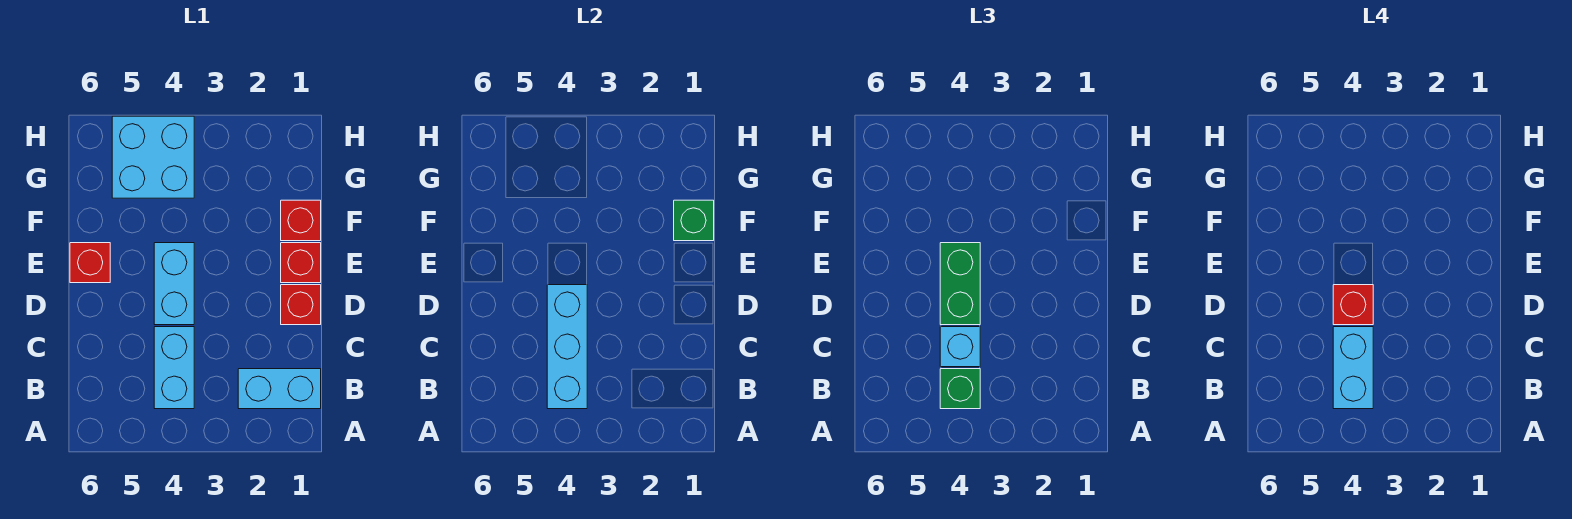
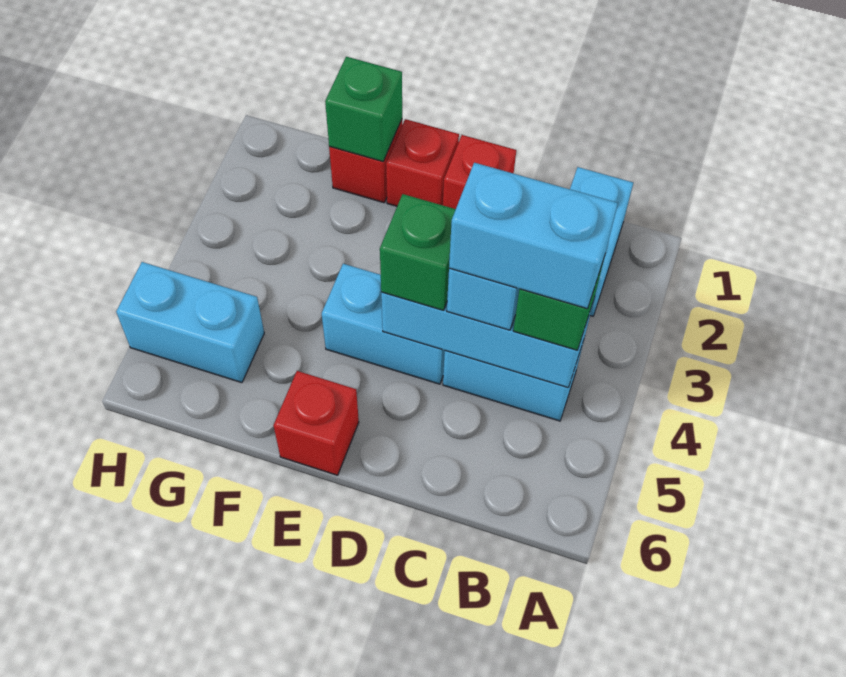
green 1x2 brick [940,243,980,325] -> green 1x1 brick [380,194,456,310]
red 1x1 brick [1333,285,1373,325] -> none
cyan 2x2 brick [112,116,194,198] -> cyan 1x2 brick [116,262,264,383]

